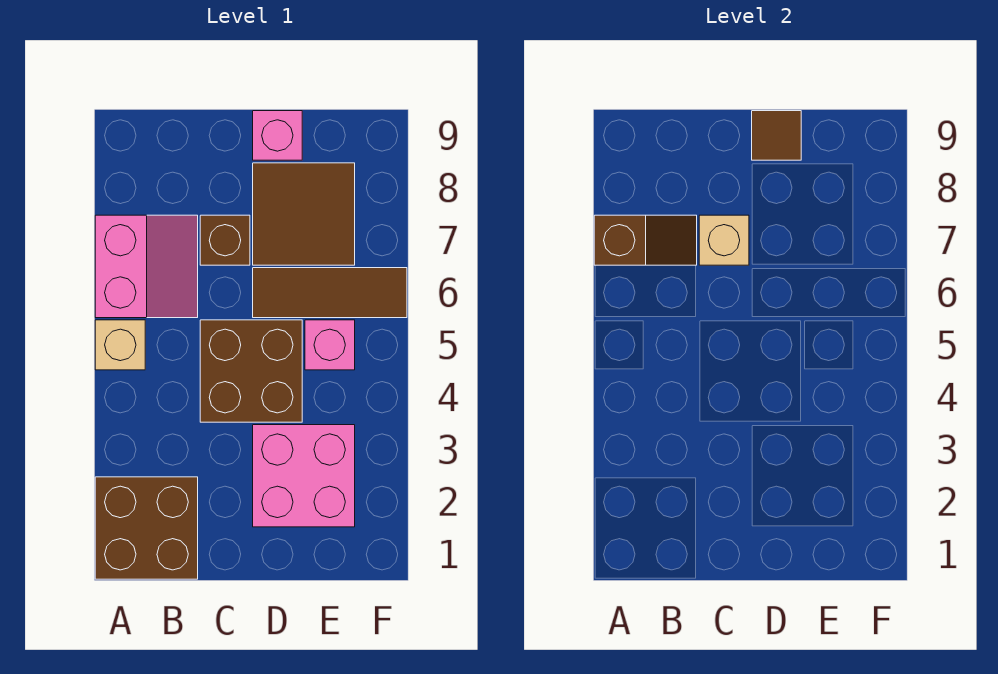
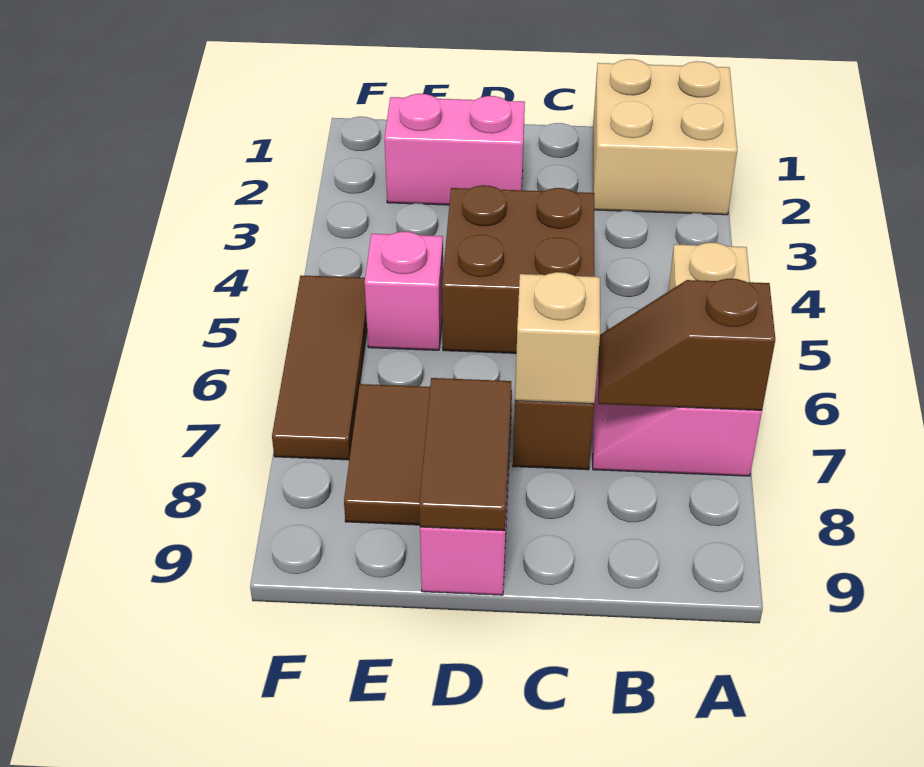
brown 2x2 brick [95,477,198,579] -> tan 2x2 brick [593,59,737,215]
pink 2x2 brick [253,425,355,527] -> pink 1x2 brick [384,94,525,205]
brown 1x3 tile [253,268,407,318] -> brown 1x3 tile turned to [272,276,367,460]
brown 1x1 tile [752,111,801,160] -> brown 1x2 tile [419,378,511,531]

